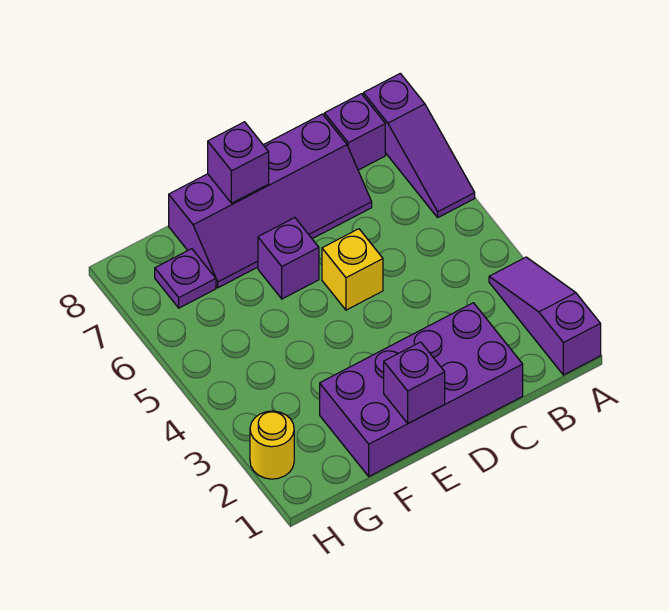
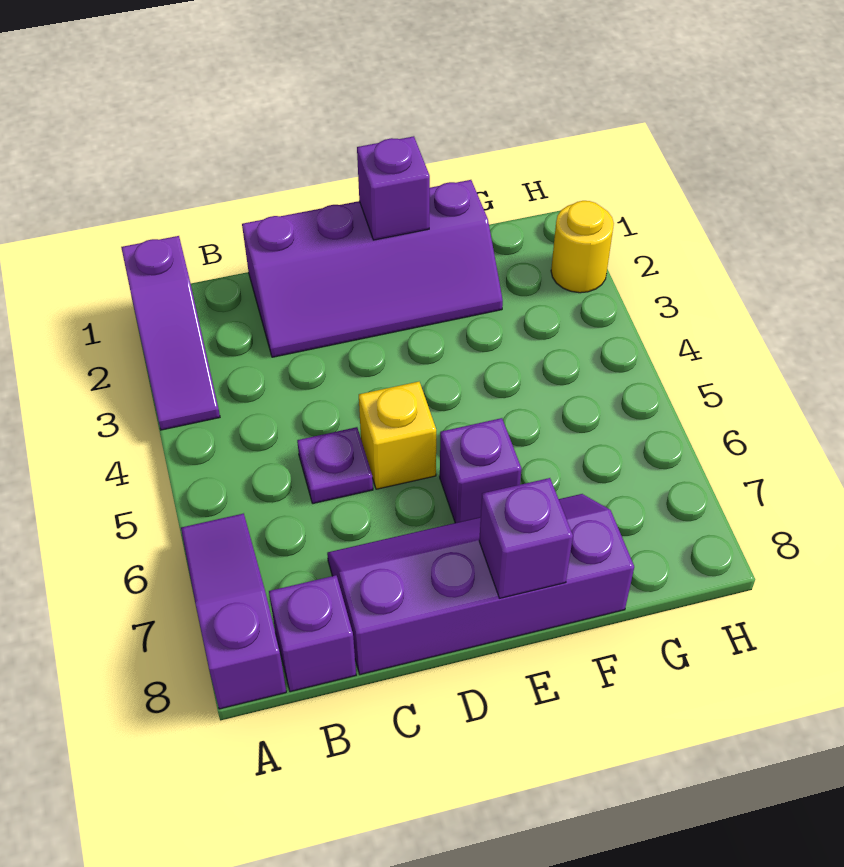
purple 2x4 brick [320,303,523,476] -> purple 2x4 slope [242,180,503,357]
purple 1x1 plate [155,249,216,308] -> purple 1x1 plate moved to [297,427,373,504]

